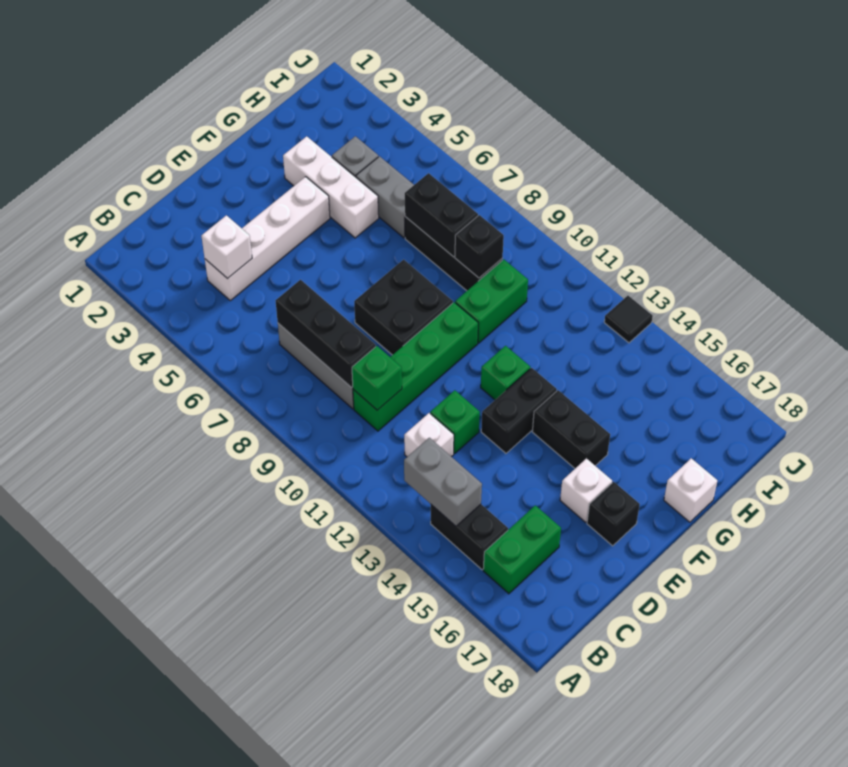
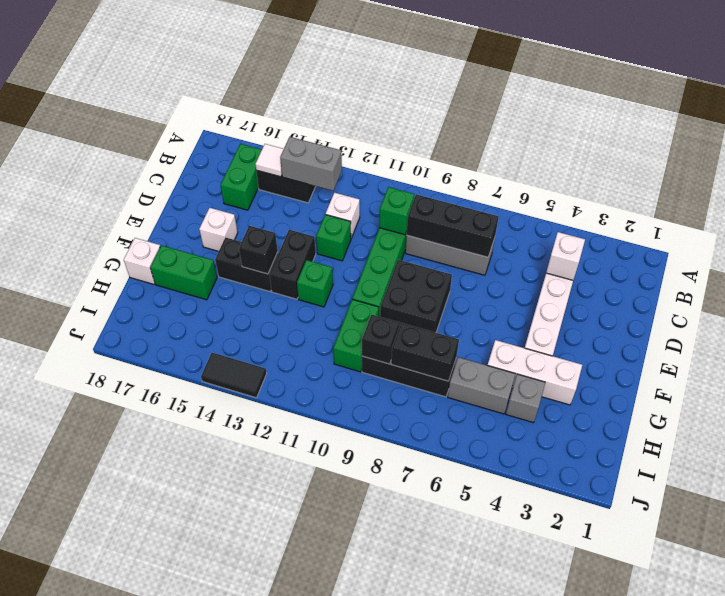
none -> white 1x1 tile [256,144,284,177]
black 1x1 brick [587,482,640,546] -> black 1x1 brick moved to [239,226,278,274]
none -> green 1x2 brick [150,245,217,300]
black 1x1 tile [604,296,653,343] -> black 1x2 tile [201,353,267,398]

